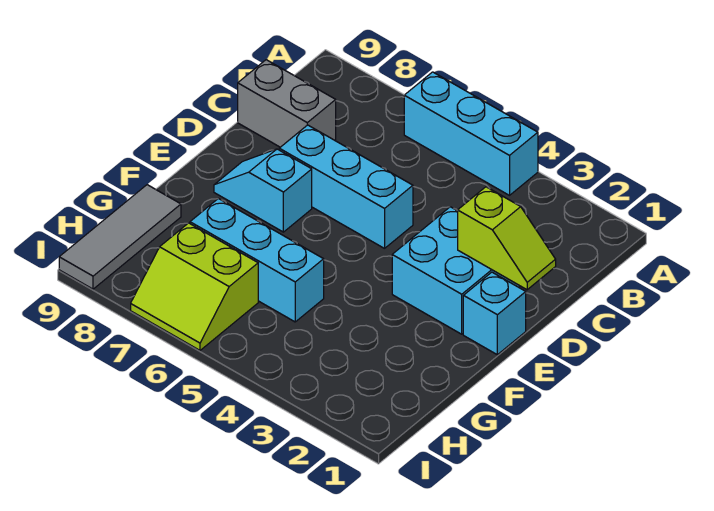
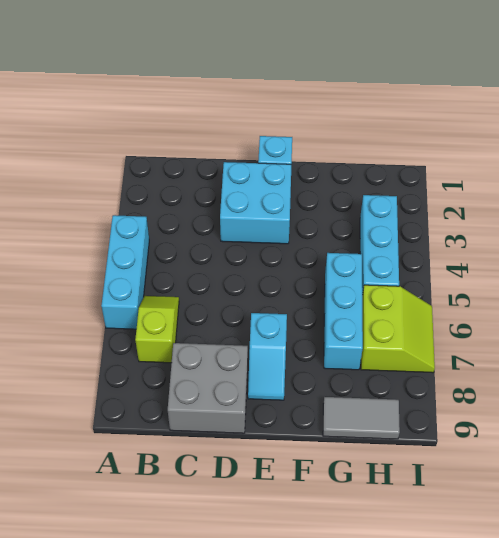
grey 1x2 brick [238,60,336,147] -> grey 2x2 brick [168,343,248,433]
lime 1x2 slope [457,187,556,290] -> lime 1x2 slope moved to [135,296,179,363]
cyan 1x3 brick [279,125,413,248] -> cyan 1x3 brick moved to [360,195,399,293]
grey 1x3 tile [59,185,181,289] -> grey 1x2 tile [323,397,400,439]

